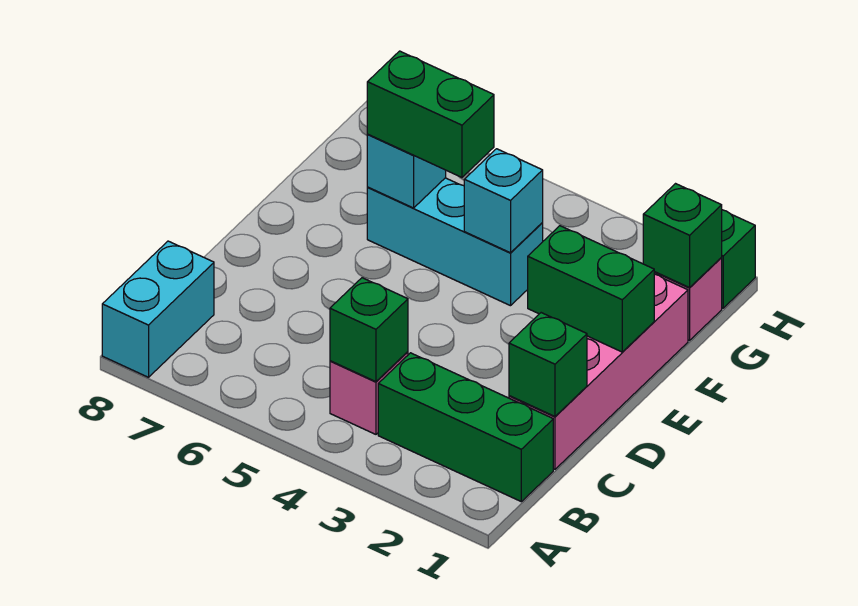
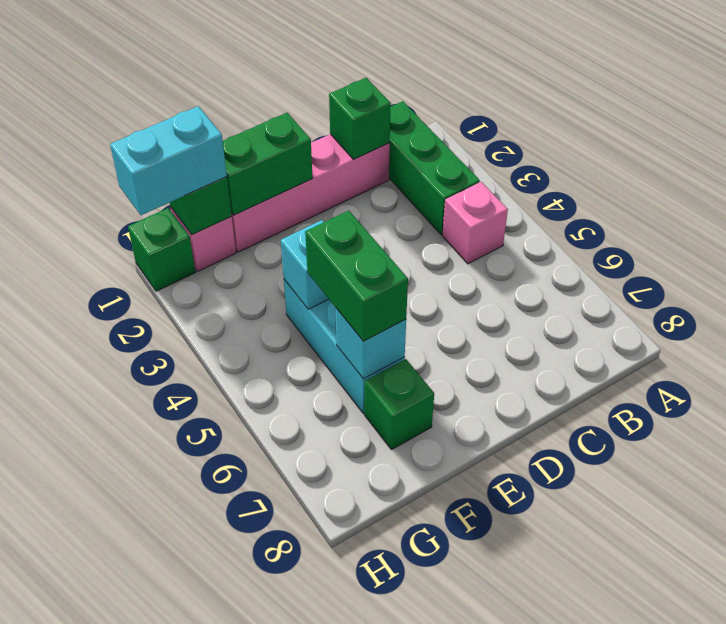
cyan 1x2 brick [102,241,214,377] -> cyan 1x2 brick moved to [110,106,227,215]
green 1x1 brick [330,278,408,382] -> green 1x1 brick moved to [365,359,434,450]
green 1x2 brick [528,226,654,352] -> green 1x2 brick turned to [223,113,313,215]

